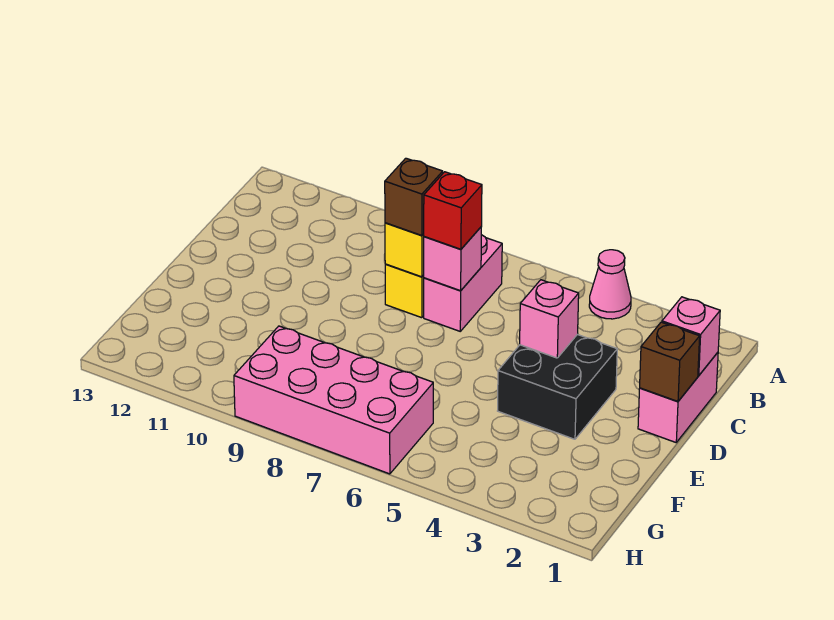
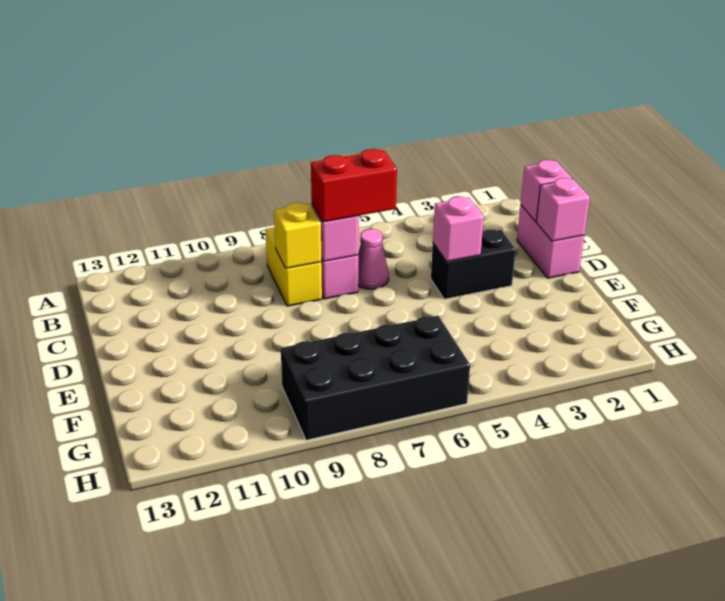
pink 1x1 cone [589,250,631,319] -> pink 1x1 cone moved to [358,229,389,289]
red 1x1 brick [424,172,482,249] -> red 1x2 brick [311,149,397,222]
brown 1x1 brick [385,158,443,235] -> none
brown 1x1 brick [640,322,700,401] -> pink 1x1 brick [536,178,590,241]
black 2x2 brick [498,334,617,439] -> black 1x2 brick [431,229,516,299]
pink 2x4 brick [234,326,433,474] -> black 2x4 brick [281,316,470,440]

